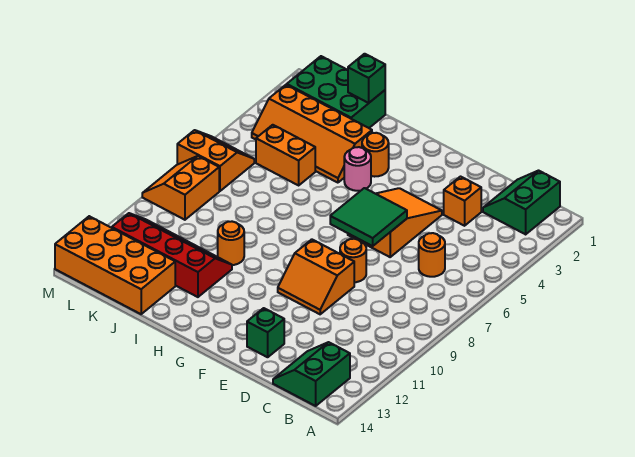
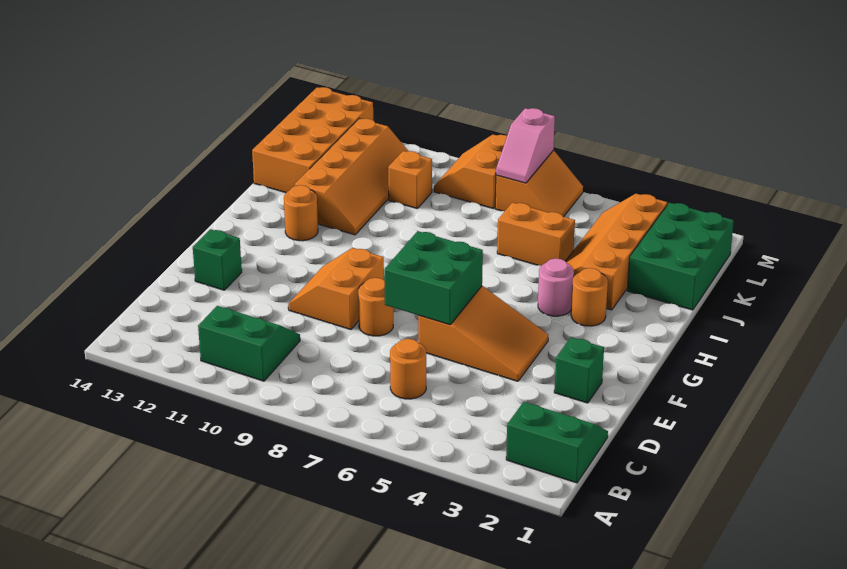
green 2x2 slope [273,342,350,406] -> green 2x2 slope moved to [198,306,300,381]
orange 1x1 brick [444,177,481,226] -> orange 1x1 brick moved to [388,151,432,208]
green 2x2 tile [330,188,407,246] -> green 2x2 brick [384,231,483,325]
orange 1x1 round brick [218,222,244,265] -> orange 1x1 round brick moved to [284,185,318,241]
red 2x4 slope [112,213,232,297] -> orange 2x4 slope [295,118,408,235]
green 1x1 brick [348,54,385,103] -> green 1x1 brick moved to [554,337,604,403]
orange 1x2 brick [256,125,315,185] -> orange 1x2 brick turned to [497,202,575,266]
none -> pink 1x2 slope [496,108,555,183]
orange 2x2 slope [142,156,219,220] -> orange 2x2 slope turned to [434,135,507,209]

